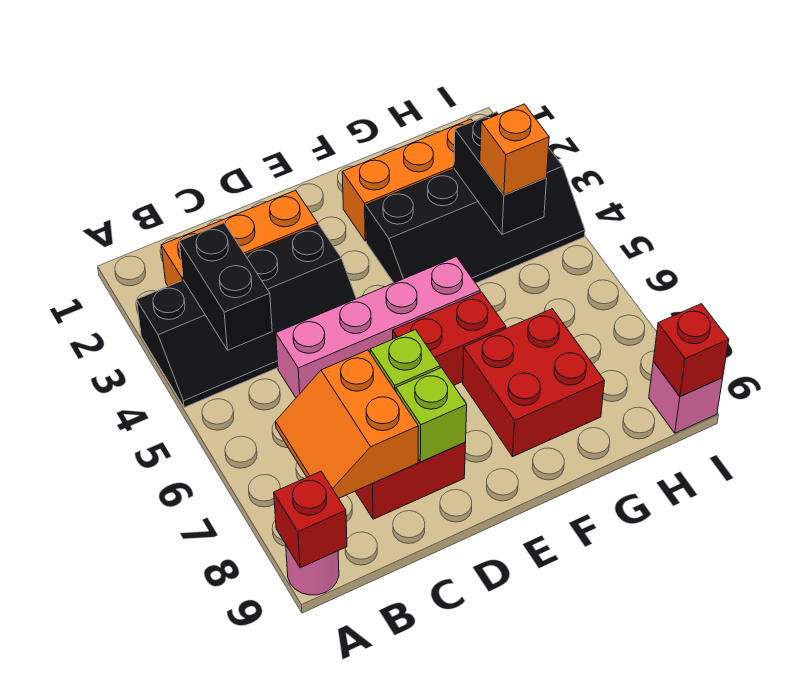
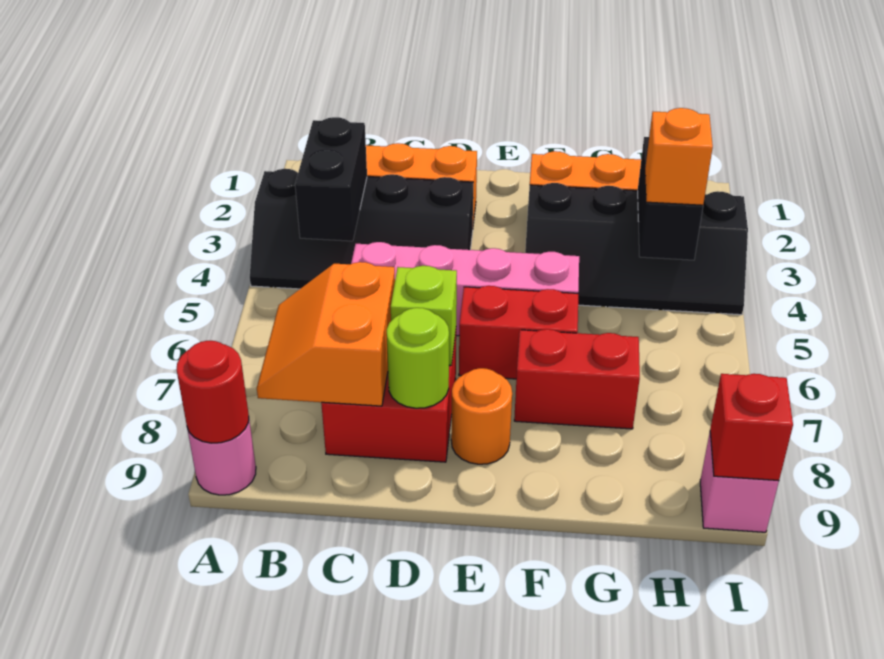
red 1x1 brick [274,471,347,568] -> red 1x1 round brick [177,341,249,443]
lime 1x1 brick [396,368,467,462] -> lime 1x1 round brick [387,308,449,408]
none -> orange 1x1 round brick [451,368,512,464]
red 2x2 brick [463,309,604,456] -> red 1x2 brick [514,329,640,429]

